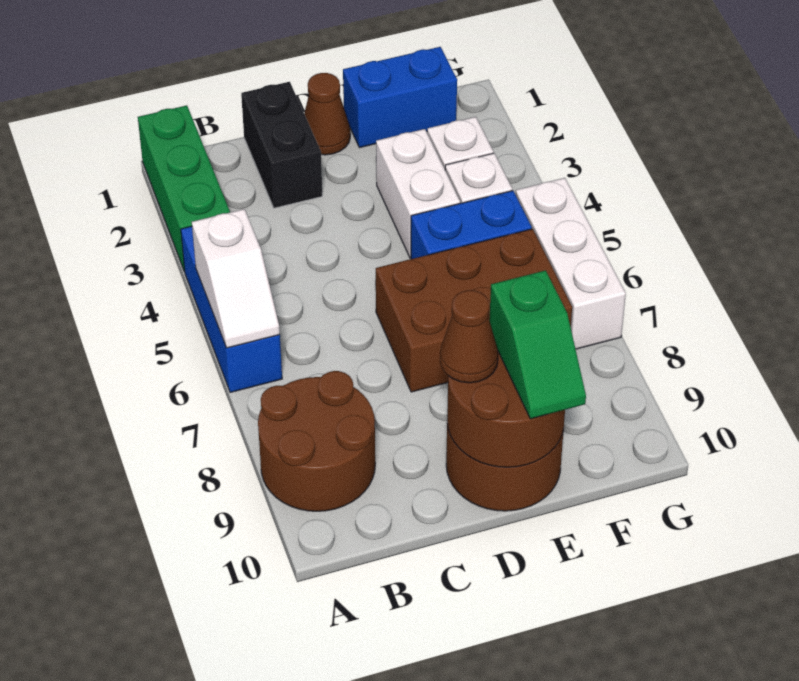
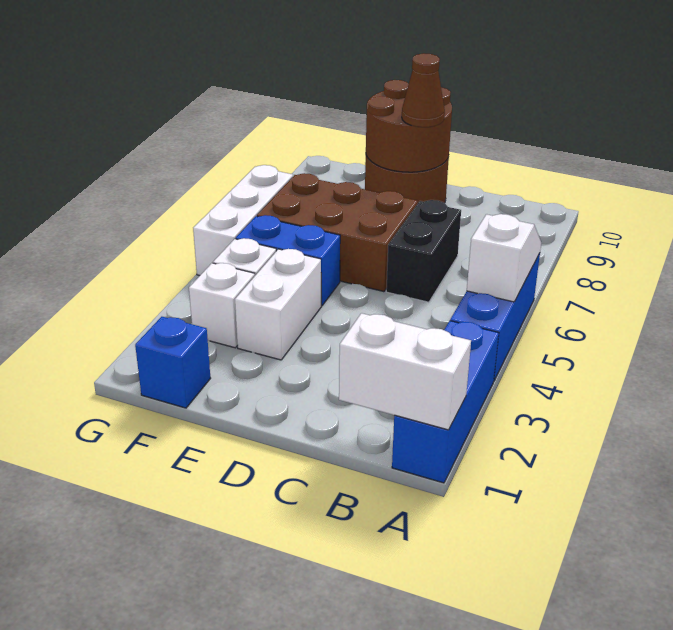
green 1x3 brick [138,105,230,271] -> blue 1x3 brick [392,321,499,483]
none -> white 1x2 brick [339,313,471,430]
brown 2x2 round brick [258,371,375,511] -> none
black 1x2 brick [241,82,322,208] -> black 1x2 brick moved to [386,200,461,302]
brown 1x1 cone [304,73,350,155] -> none
blue 1x2 brick [343,47,457,148] -> blue 1x1 brick [135,317,211,408]
green 1x2 slope [489,270,586,419] -> none

